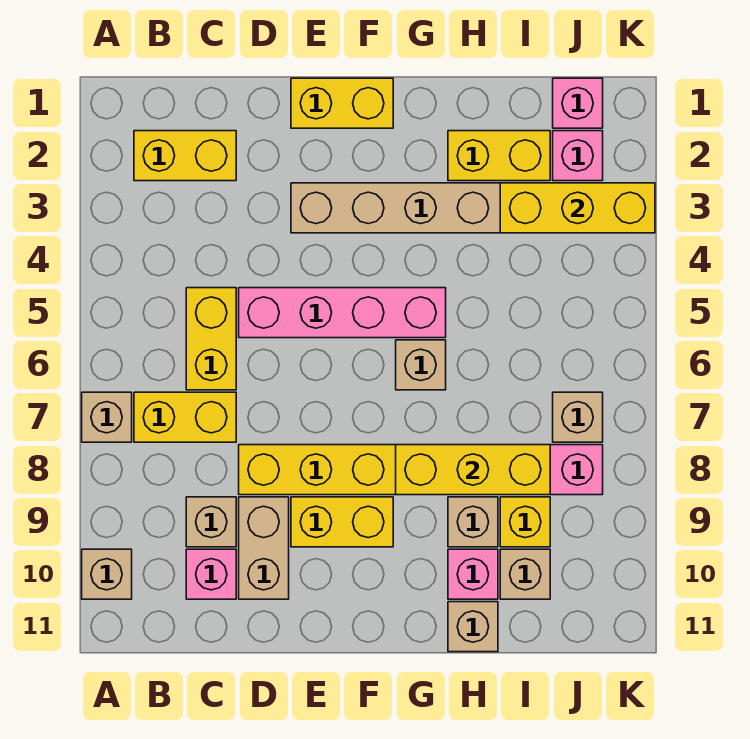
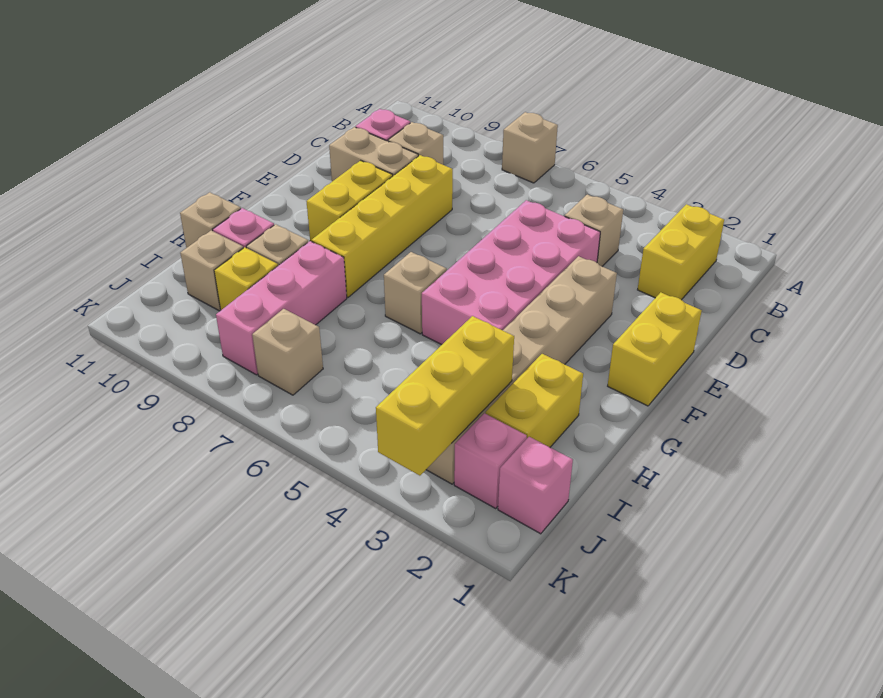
tan 1x1 brick [82,549,132,599] -> tan 1x1 brick moved to [565,195,623,266]
yellow 1x2 brick [134,392,236,442] -> none
yellow 1x2 brick [186,288,236,390] -> none
pink 1x4 brick [239,288,446,338] -> pink 2x4 brick [422,200,600,345]
yellow 1x3 brick [396,445,550,495] -> none

